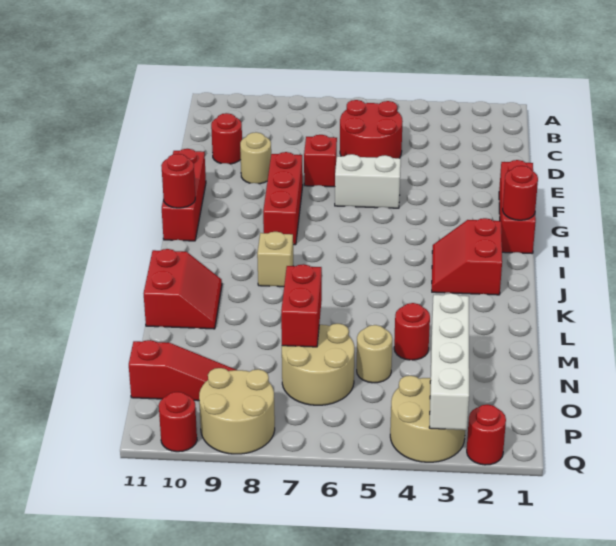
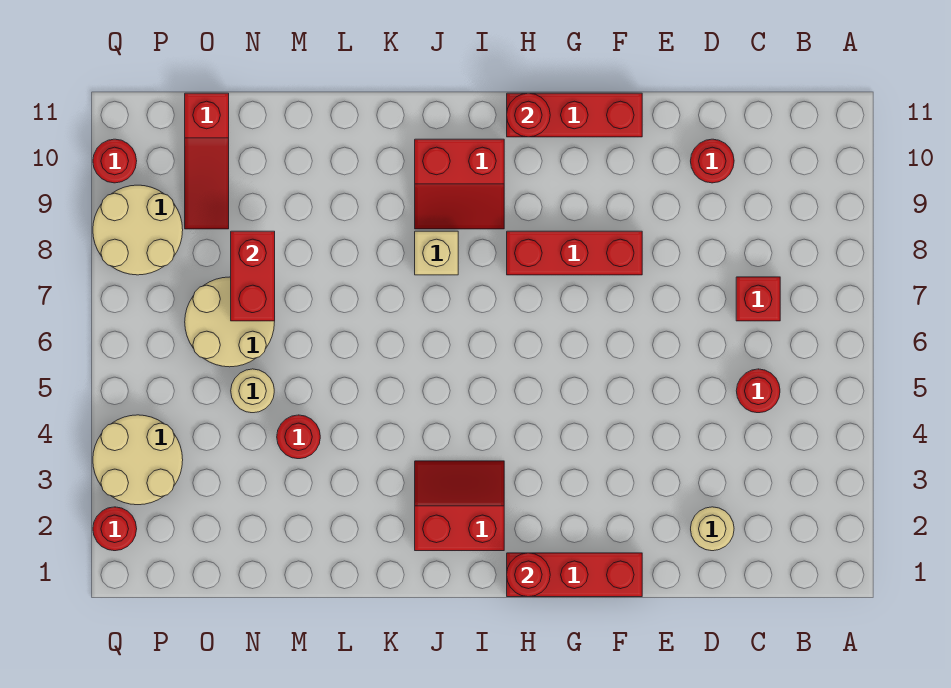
red 2x2 round brick [340,100,403,158] -> red 1x1 round brick [736,369,780,413]
red 1x1 brick [304,135,337,187] -> red 1x1 brick moved to [736,277,780,321]
tan 1x1 round brick [240,132,271,184] -> tan 1x1 round brick moved to [691,507,734,551]
white 1x2 brick [335,154,401,208] -> none
red 2x2 slope [144,249,222,329] -> red 2x2 slope moved to [415,139,504,229]
red 1x2 brick [281,264,322,347] -> red 1x2 brick turned to [231,231,275,321]
white 1x4 brick [429,293,469,430] -> none

